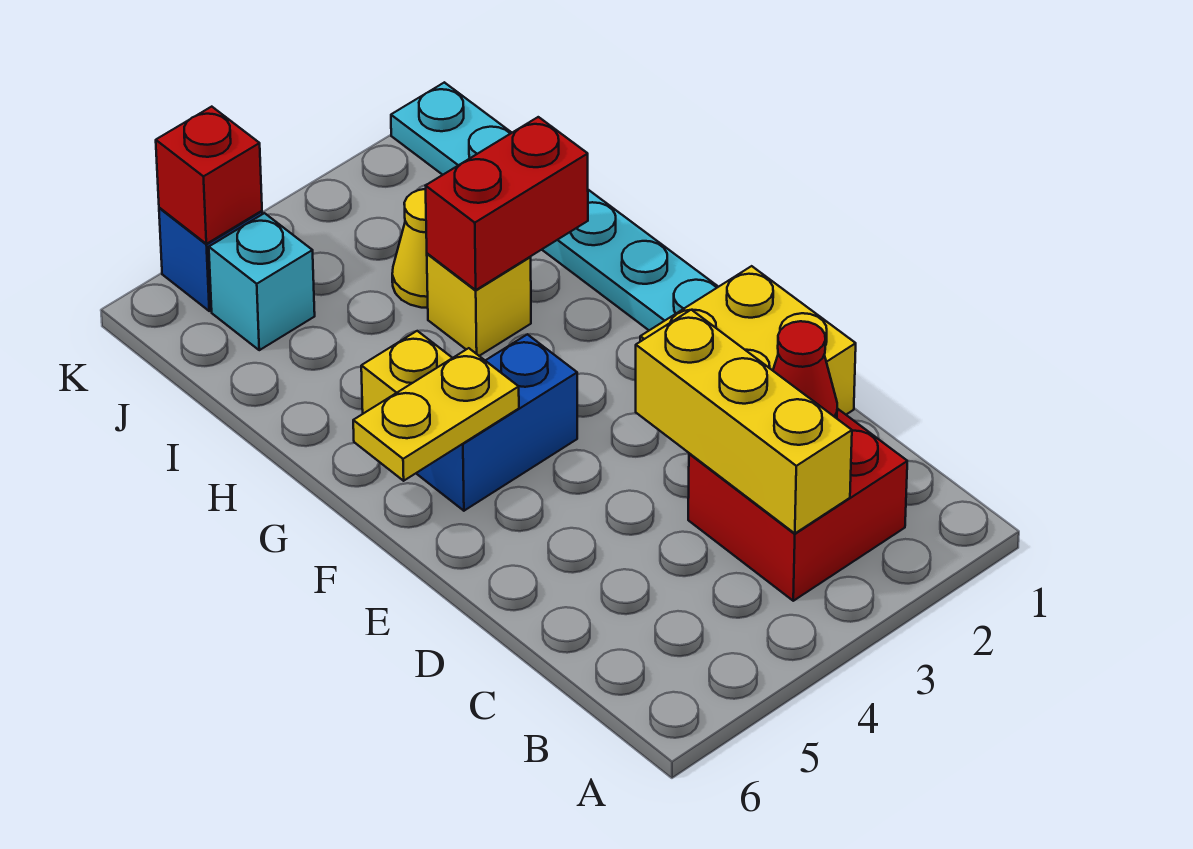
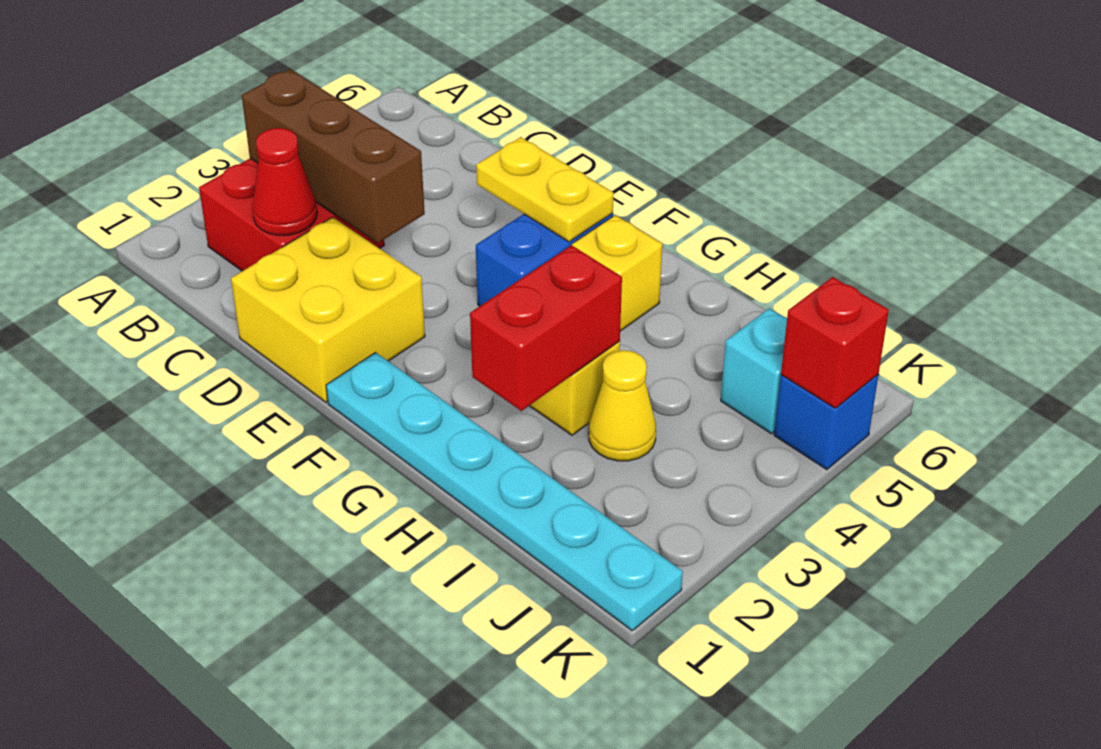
yellow 1x3 brick [636,310,852,533] -> brown 1x3 brick [242,69,425,243]
yellow 1x2 plate [353,348,519,481] -> yellow 1x2 plate turned to [476,137,614,242]

